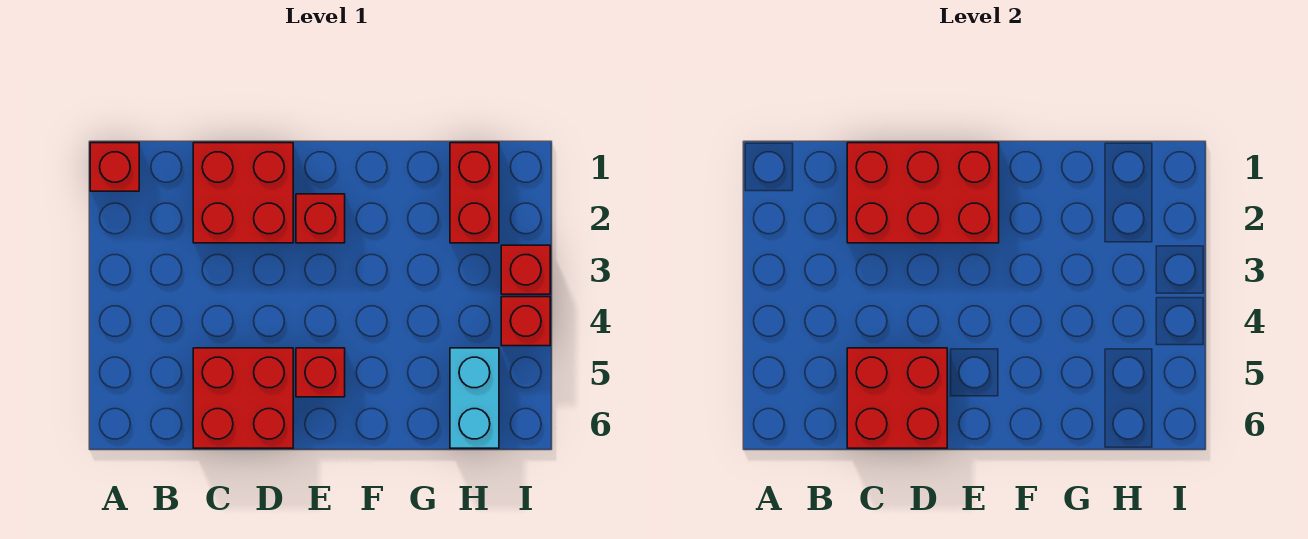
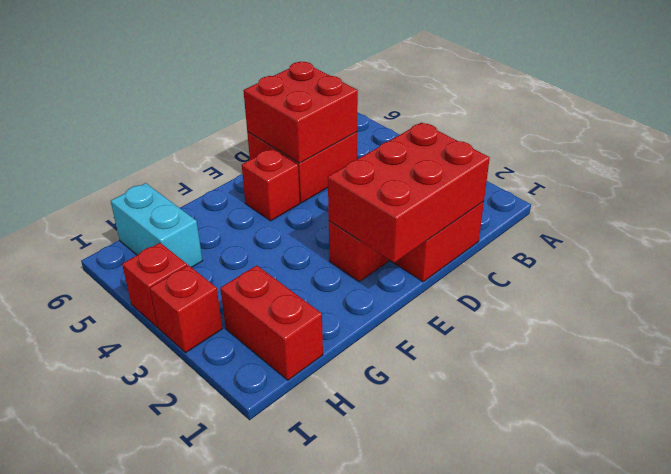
red 1x1 brick [90,143,139,191] -> none

